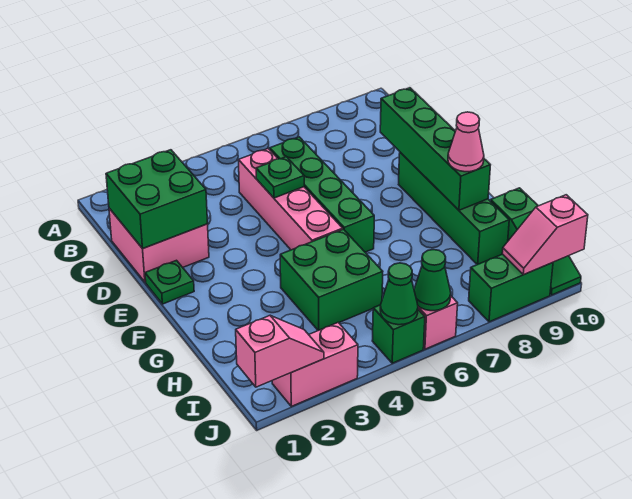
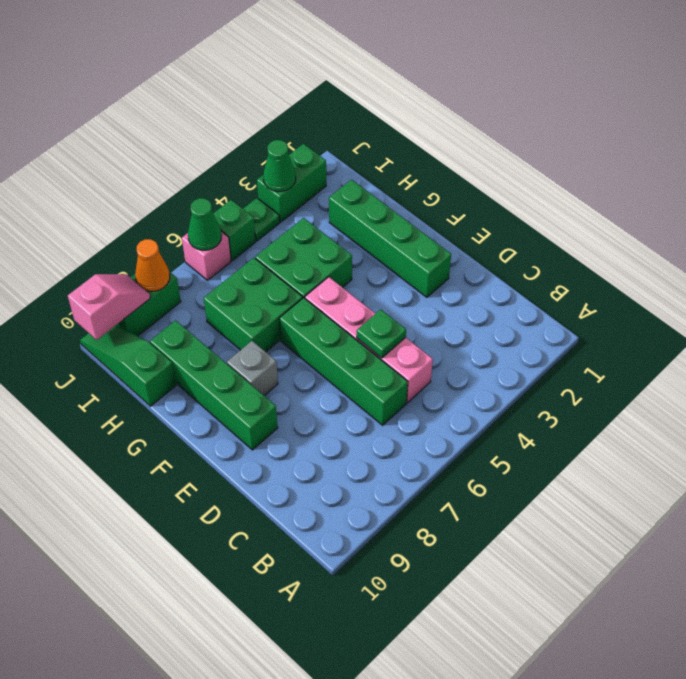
pink 2x2 brick [109,208,209,282] -> none
green 2x2 brick [106,150,208,249] -> green 2x2 brick moved to [204,258,303,352]
green 1x4 brick [380,88,490,210] -> green 1x4 brick moved to [329,180,451,297]
green 1x1 plate [145,260,194,304] -> green 1x1 plate moved to [243,198,280,241]
none -> grey 1x1 brick [227,341,278,396]
pink 1x1 cone [448,112,484,172] -> none
pink 1x2 slope [236,316,324,387] -> none
pink 1x2 brick [272,323,358,406] -> green 1x2 brick [257,144,326,222]
green 1x1 cone [380,263,418,325] -> green 1x1 cone moved to [263,140,296,192]
none -> orange 1x1 cone [135,239,170,291]

